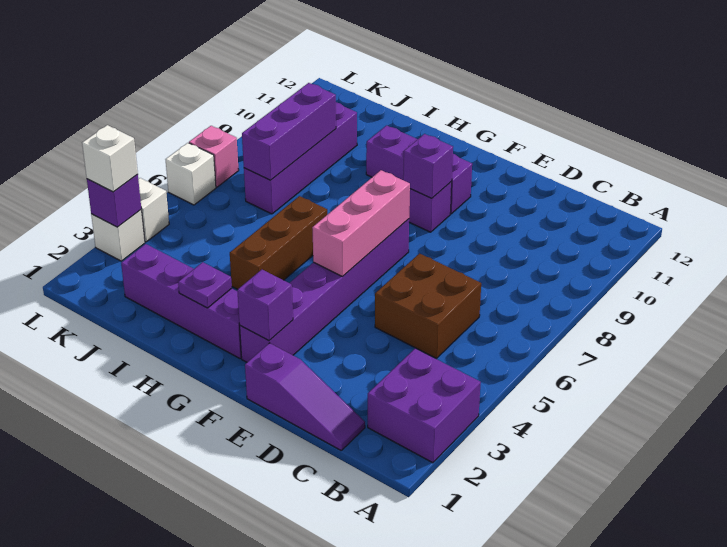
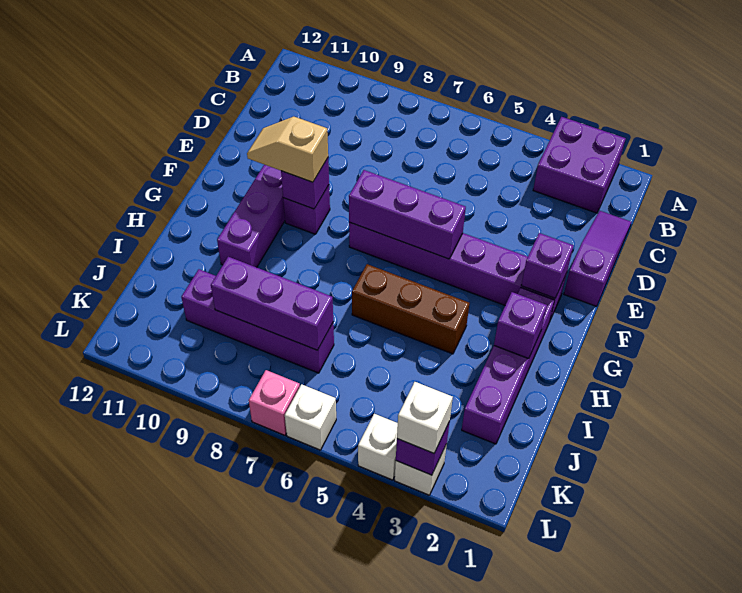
brown 2x2 brick [375,254,481,358] -> none
pink 1x3 brick [312,170,410,277] -> purple 1x3 brick [349,170,466,259]
none -> tan 1x2 slope [247,117,328,182]
purple 1x1 plate [178,262,232,308] -> purple 1x1 brick [494,292,547,359]

